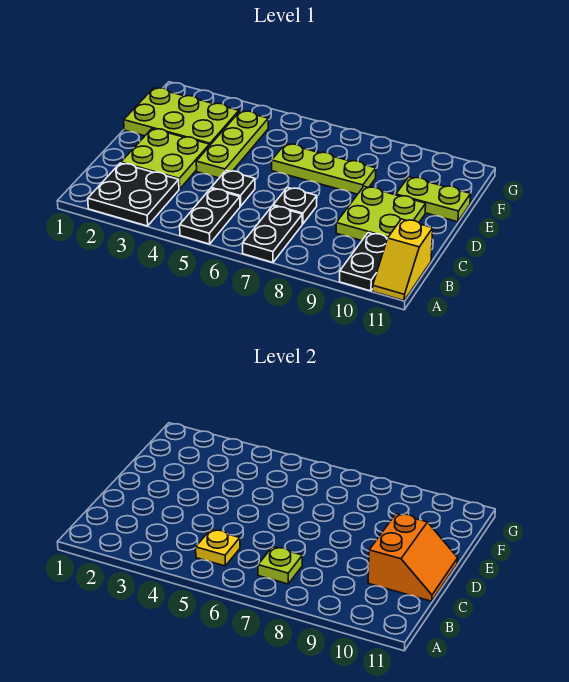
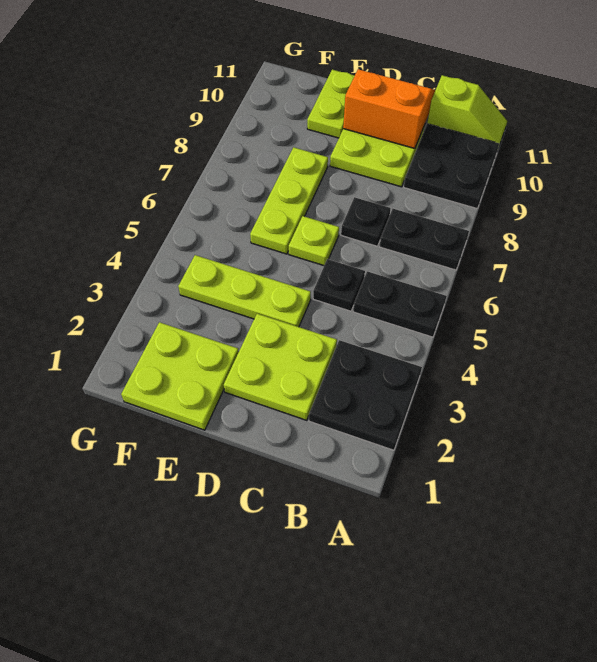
black 1x2 plate [340,233,387,291] -> black 2x2 plate [404,124,499,208]
yellow 1x2 slope [373,219,433,301] -> lime 1x2 slope [427,75,507,148]
yellow 1x1 plate [196,529,240,566] -> none
lime 1x1 plate [258,547,302,584] -> lime 1x1 plate moved to [289,216,339,266]
lime 2x3 plate [124,88,239,146] -> lime 2x2 plate [121,322,239,430]

